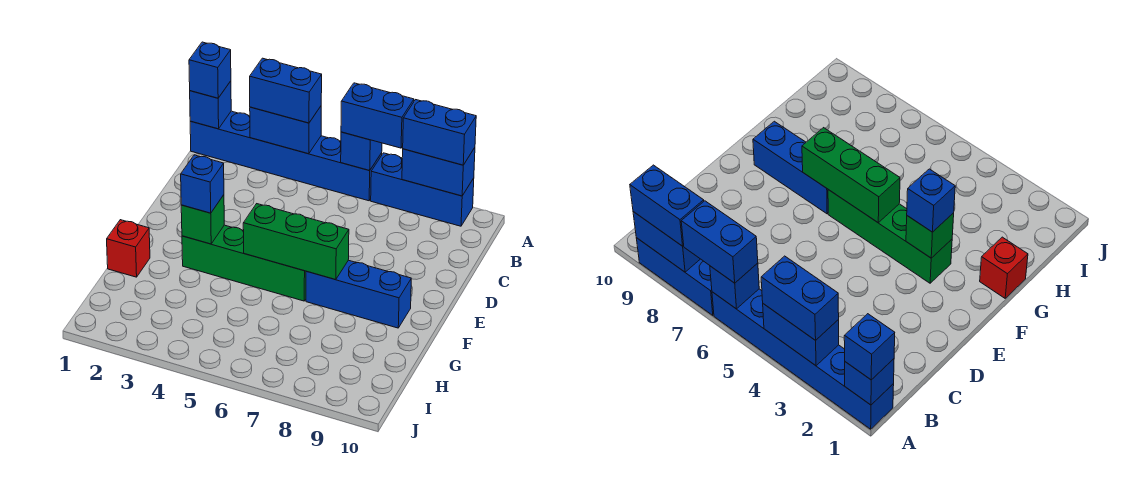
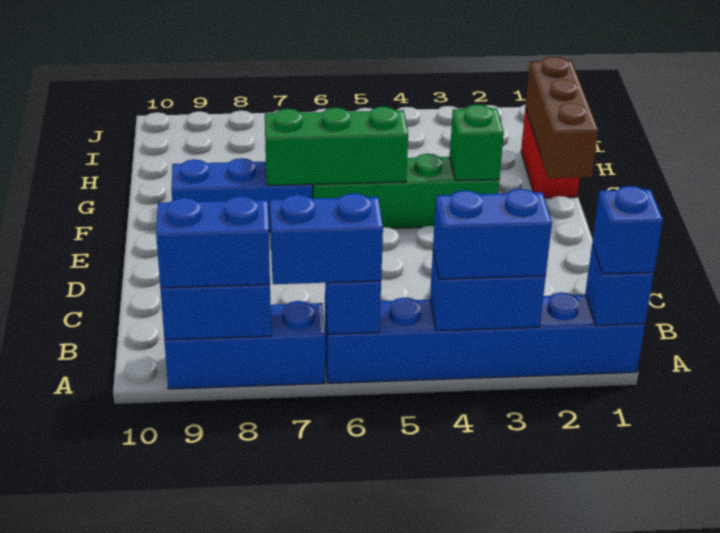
none -> brown 1x3 brick [525,57,598,178]
blue 1x1 brick [181,155,224,213] -> none
red 1x1 brick [107,220,150,277] -> red 1x2 brick [521,108,580,198]

